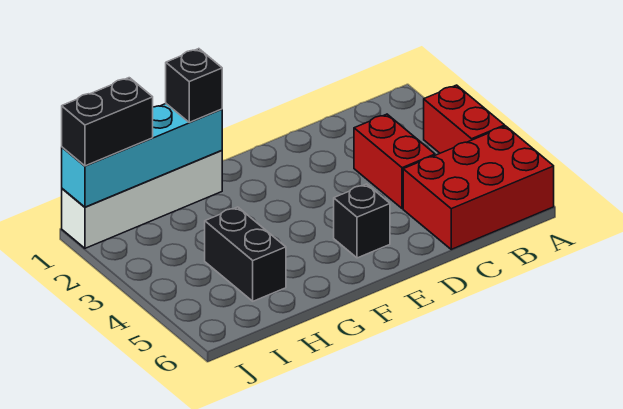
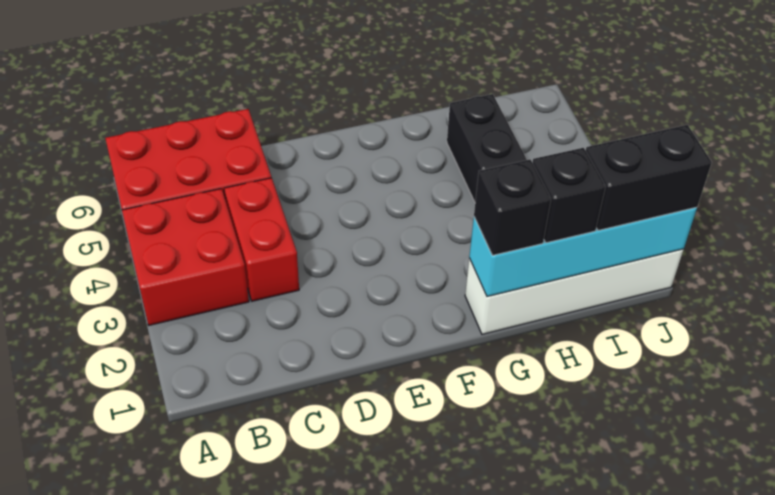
red 1x2 brick [424,85,505,153] -> red 2x2 brick [122,189,249,325]
black 1x1 brick [334,184,390,258] -> black 1x1 brick moved to [532,148,606,243]

